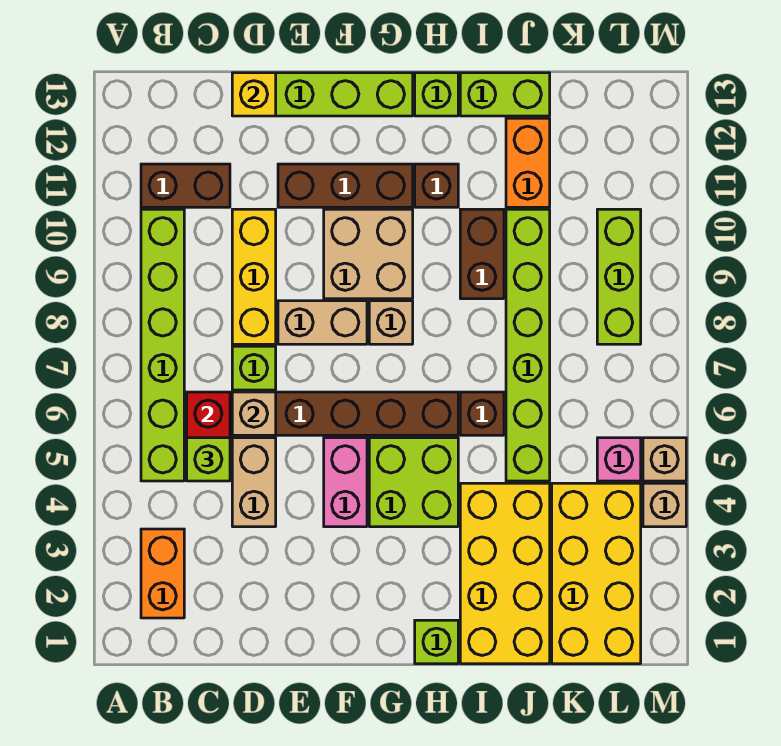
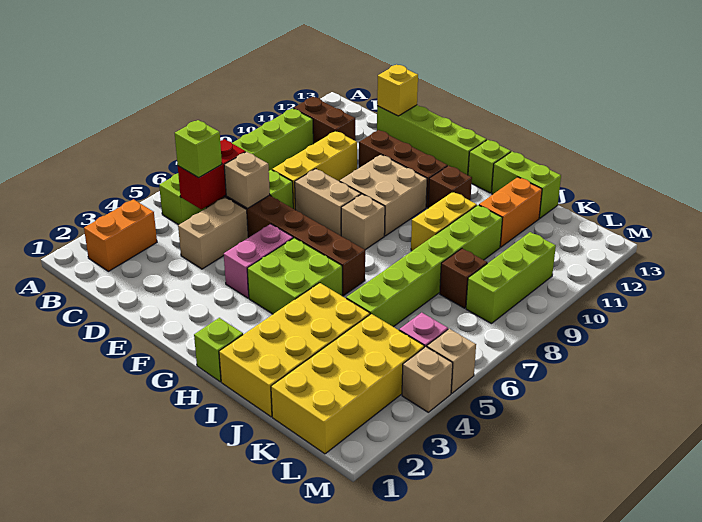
brown 1x1 brick [460,392,504,435] -> brown 1x1 brick moved to [440,249,487,308]
brown 1x2 brick [460,209,504,299] -> yellow 1x2 brick [411,192,477,251]

